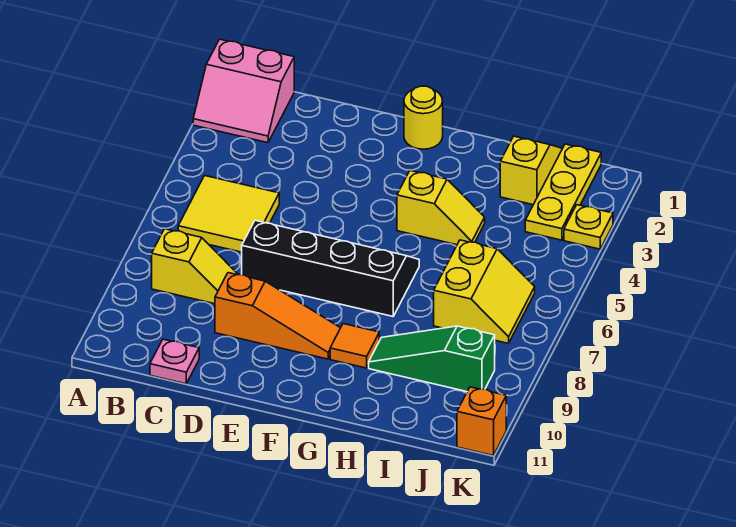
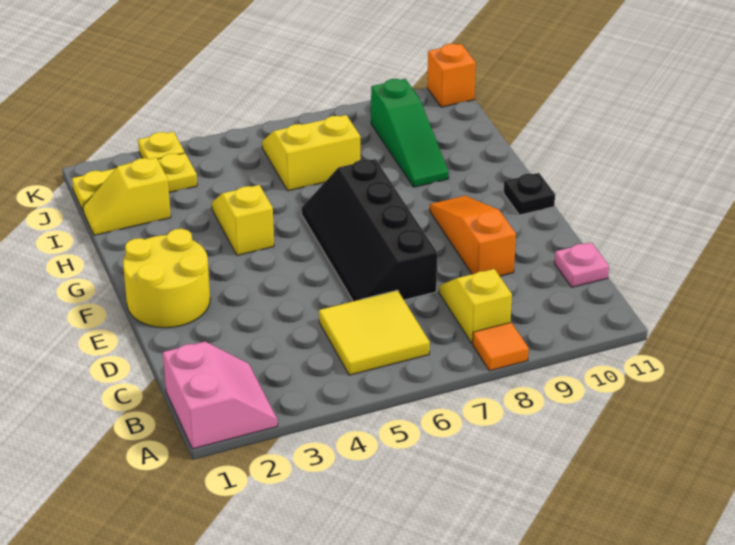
yellow 1x1 round brick [404,86,443,149] -> yellow 2x2 round brick [123,229,210,328]
none -> black 1x1 plate [504,173,555,215]
orange 1x1 tile [330,324,379,368] -> orange 1x1 tile moved to [473,322,529,371]

